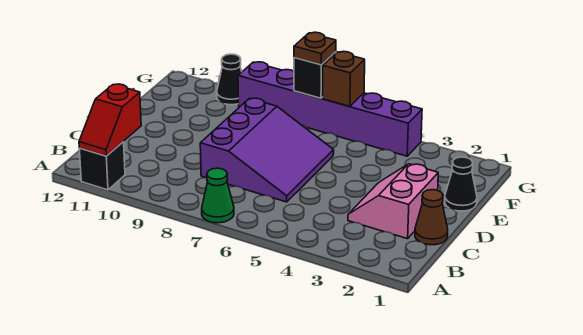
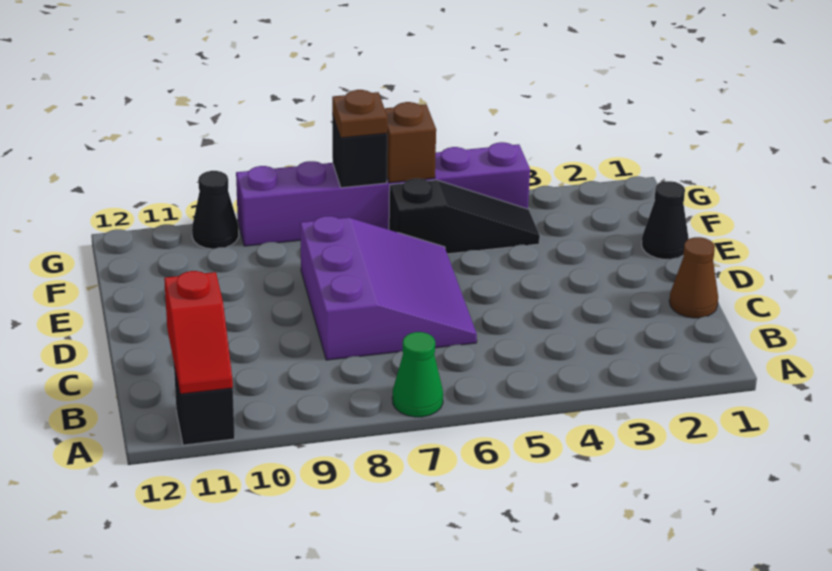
pink 2x2 slope [348,164,438,239] -> none
none -> black 1x3 slope [389,178,540,254]

